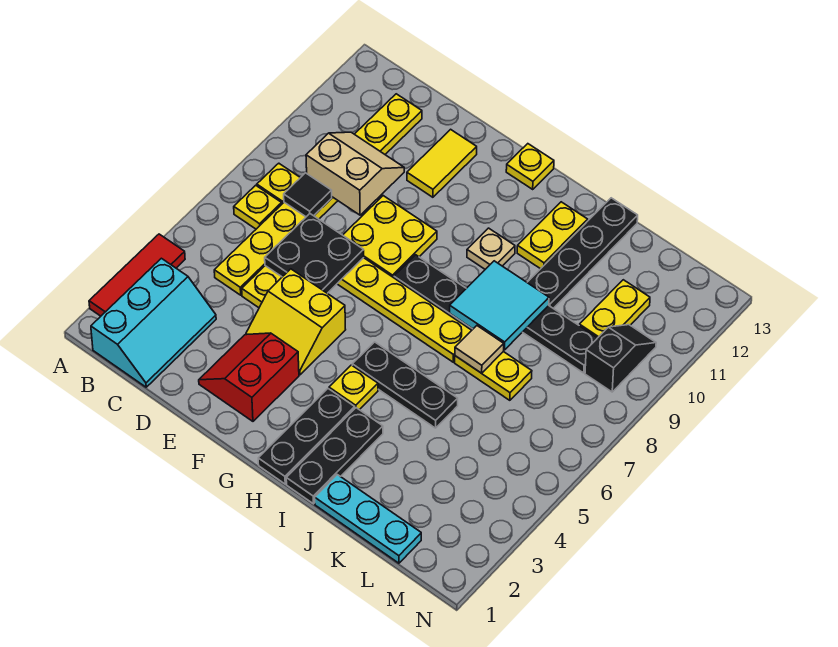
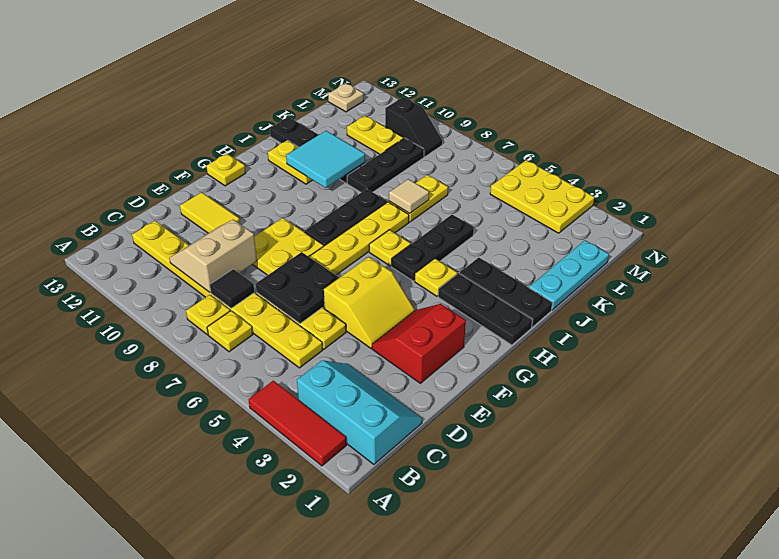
red 2x2 slope [199,333,299,421] -> red 2x2 slope turned to [372,304,466,383]
none -> yellow 1x1 plate [369,230,411,266]
tan 1x1 plate [467,228,515,269] -> tan 1x1 plate moved to [328,83,364,112]
cyan 2x2 tile [450,261,549,350] -> cyan 2x2 tile moved to [286,131,365,188]
none -> yellow 2x3 plate [490,160,594,233]
black 1x2 slope [585,325,656,392] -> black 1x2 slope turned to [385,97,442,157]

